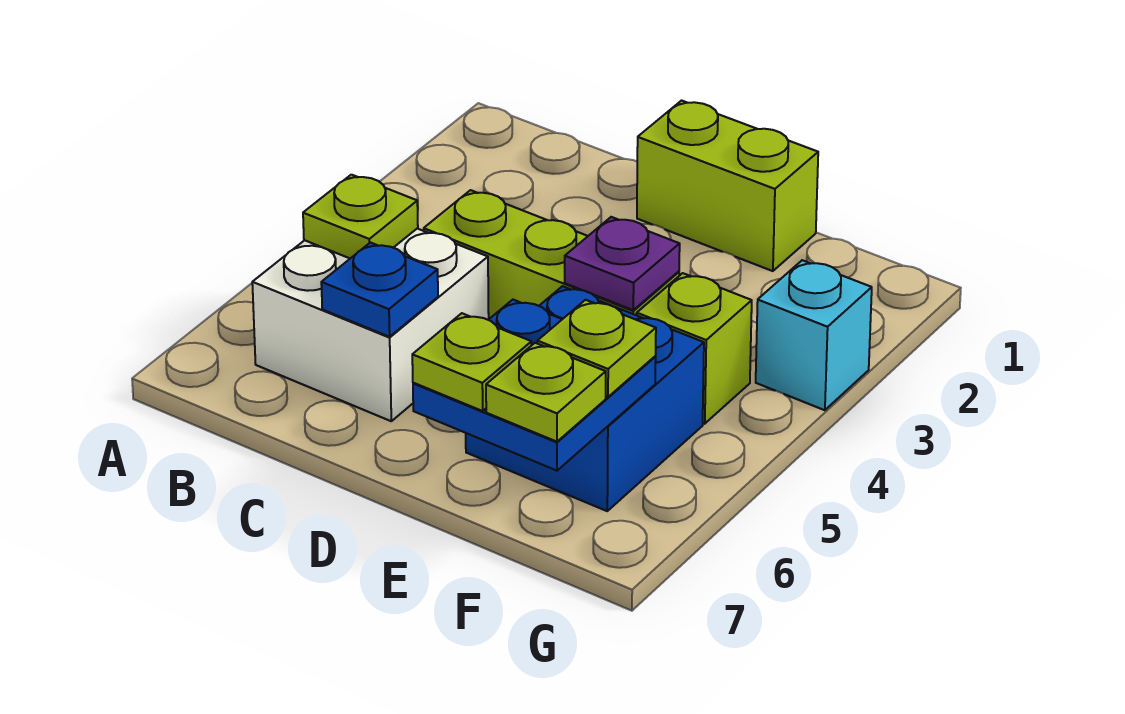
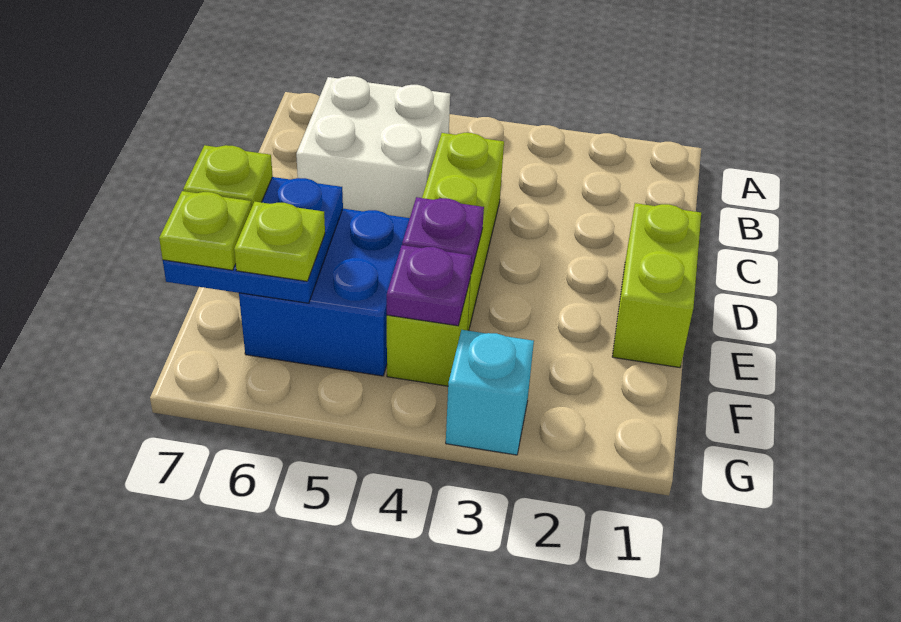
lime 1x1 plate [303,175,418,258] -> none
blue 1x1 plate [321,243,438,337] -> none
none -> purple 1x1 plate [387,245,472,326]

